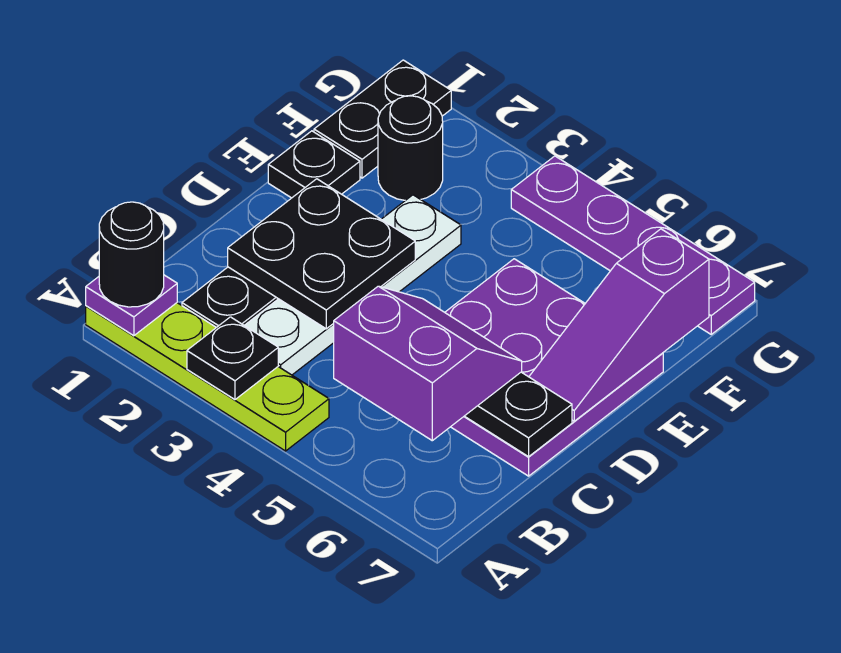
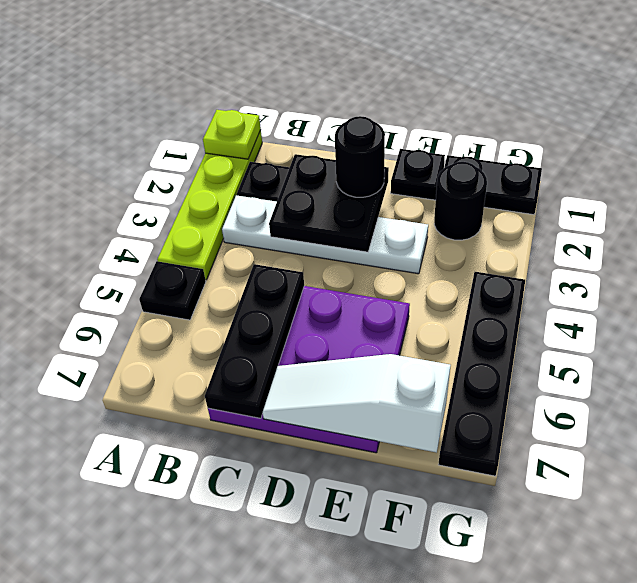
purple 1x1 plate [86,275,177,336] -> lime 1x1 plate [203,110,261,159]
black 1x1 round brick [99,202,164,307] -> black 1x1 round brick moved to [335,116,385,197]
black 1x1 plate [187,317,278,400] -> black 1x1 plate moved to [139,261,206,320]
purple 2x2 slope [334,286,522,441] -> none
purple 1x3 slope [529,229,709,421] -> white 1x3 slope [263,354,451,453]
purple 1x4 plate [511,156,755,334] -> black 1x4 plate [438,272,525,476]

